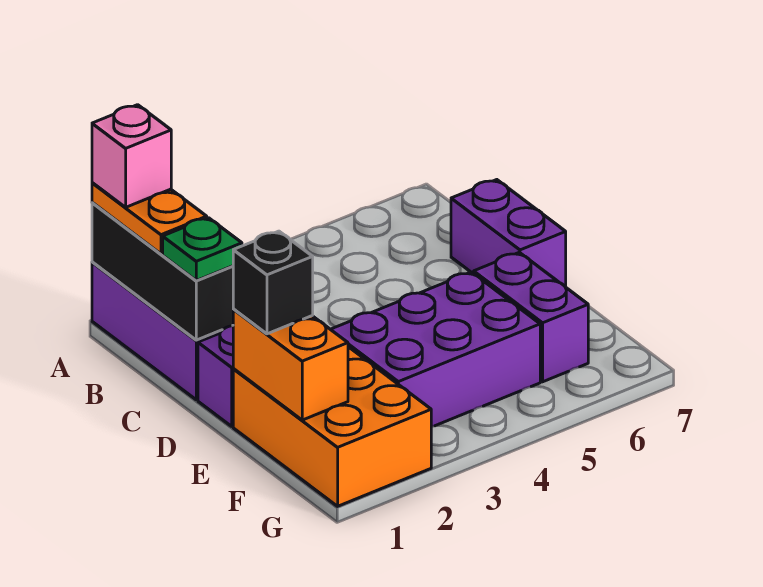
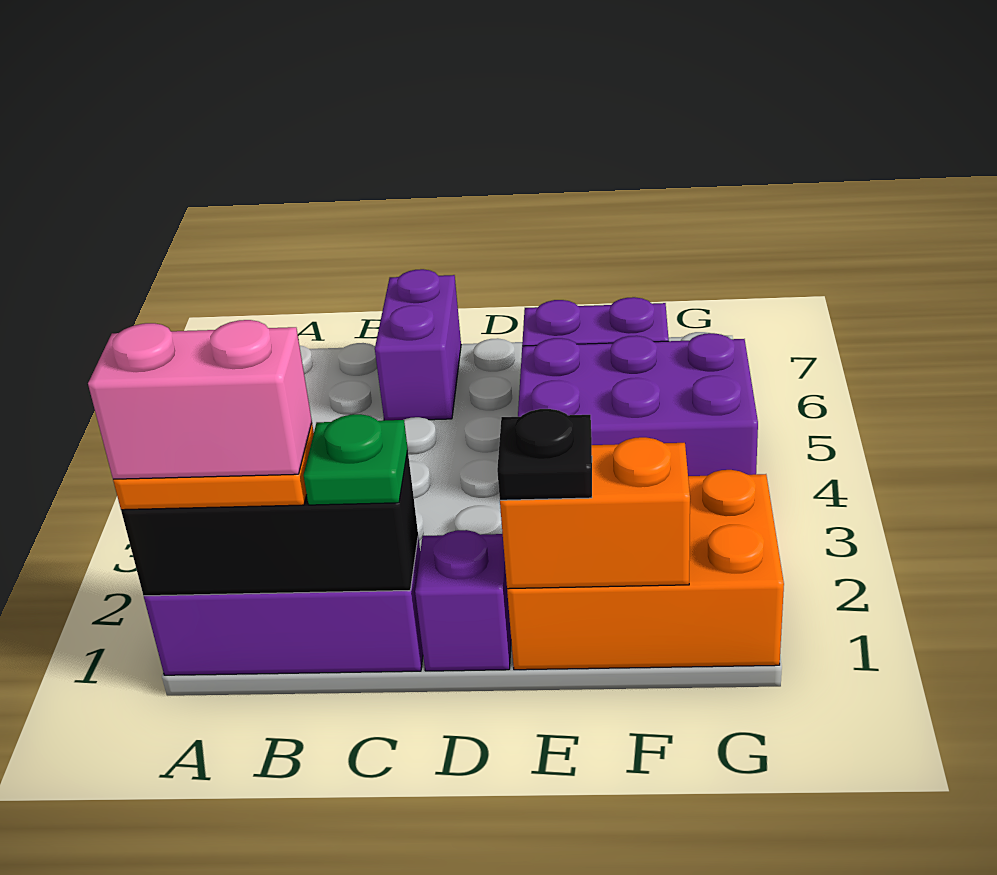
pink 1x1 brick [92,105,171,207] -> pink 1x2 brick [88,320,312,479]
purple 1x2 brick [451,180,566,287] -> purple 1x2 brick turned to [375,269,461,420]
black 1x1 brick [233,231,313,334] -> black 1x1 plate [497,409,592,500]
purple 2x3 brick [331,272,540,427] -> purple 2x3 brick turned to [518,333,758,476]

